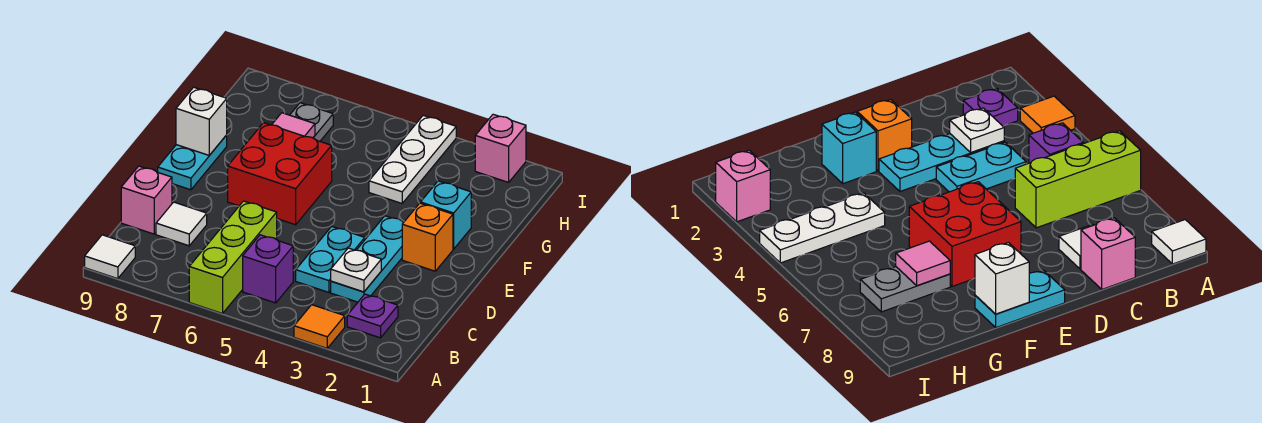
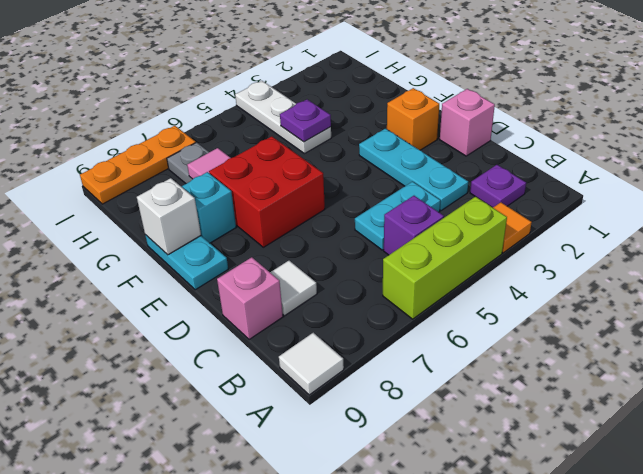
lime 1x3 brick [189,201,277,314] -> lime 1x3 brick turned to [383,197,507,319]
white 1x1 plate [331,248,381,292] -> none
cyan 1x2 plate [296,226,365,292] -> cyan 1x2 plate turned to [355,182,440,250]
cyan 1x1 brick [421,181,471,249] -> cyan 1x1 brick moved to [181,172,236,243]
none -> purple 1x1 plate [280,100,331,142]
pink 1x1 brick [475,114,526,182] -> pink 1x1 brick moved to [440,89,495,156]
none -> orange 1x3 plate [80,126,196,204]

